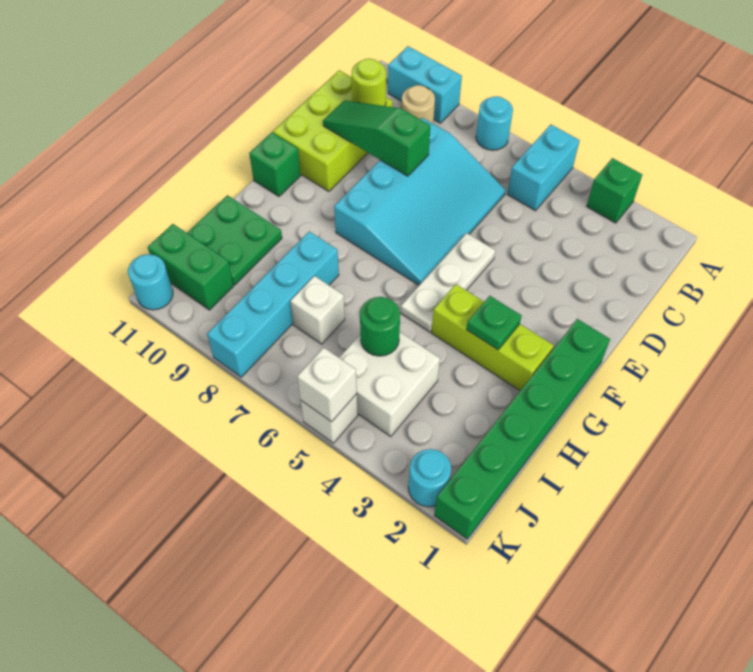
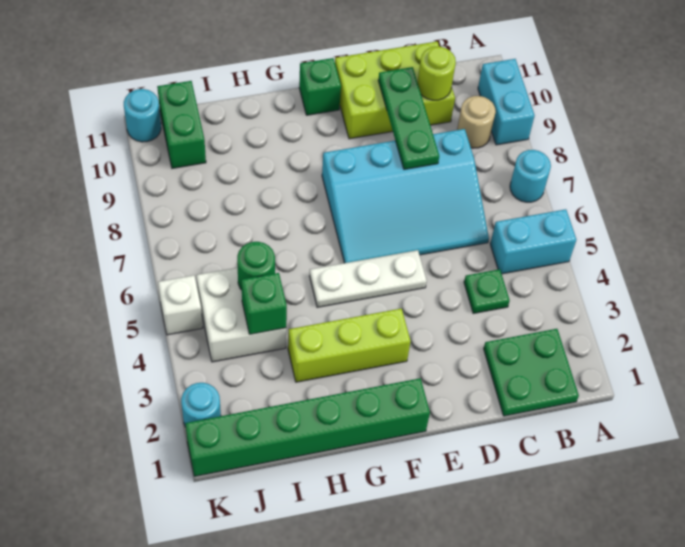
green 1x1 brick [587,158,642,223] -> green 1x1 brick moved to [241,273,287,334]
green 1x3 slope [323,100,430,176] -> green 1x3 plate [378,67,439,169]
lime 1x3 brick [432,284,554,391] -> lime 1x3 brick turned to [288,309,411,382]
green 1x1 plate [466,296,522,350] -> green 1x1 plate moved to [464,269,510,313]
cyan 1x4 brick [207,232,339,377] -> none
green 2x2 plate [187,195,282,285] -> green 2x2 plate moved to [484,329,579,416]
white 1x1 brick [290,276,345,344] -> none
white 1x1 brick [297,348,357,422] -> none

